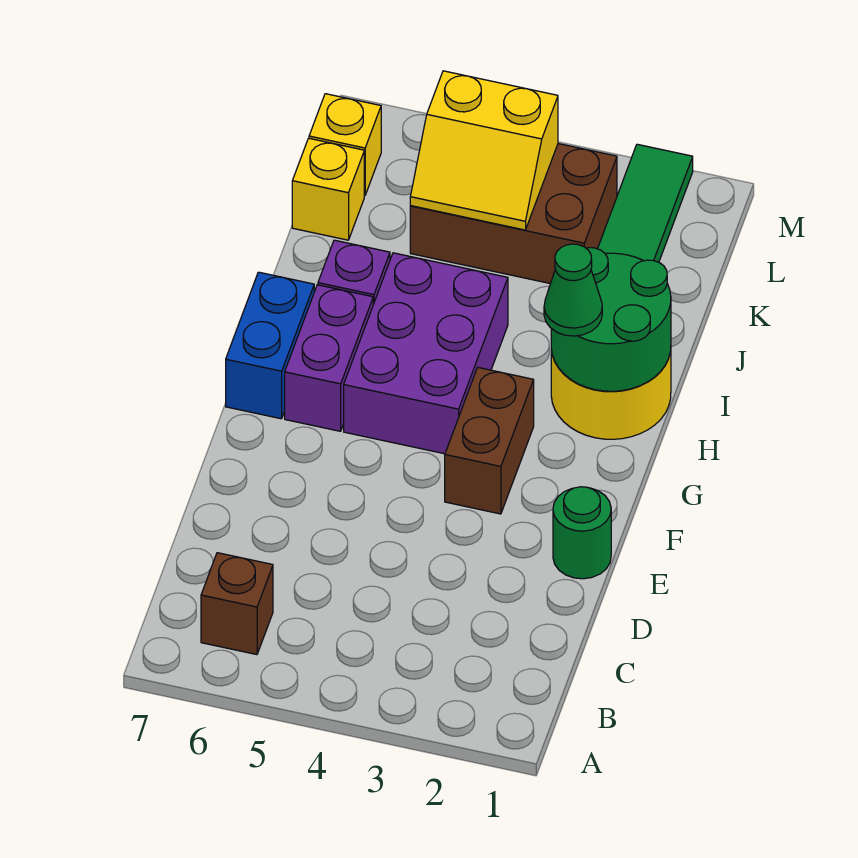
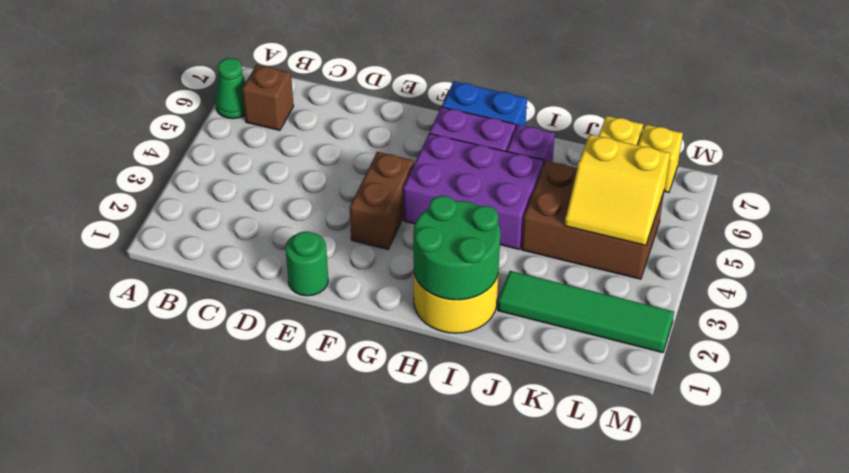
brown 1x2 brick [445,368,534,514] -> brown 1x2 brick turned to [350,152,414,249]
green 1x1 cone [544,244,602,336] -> green 1x1 cone moved to [215,58,246,119]
brown 2x3 brick [410,144,617,284] -> brown 2x3 brick turned to [521,161,665,279]
yellow 2x2 slope [410,71,558,230] -> yellow 2x2 slope turned to [565,135,670,245]

